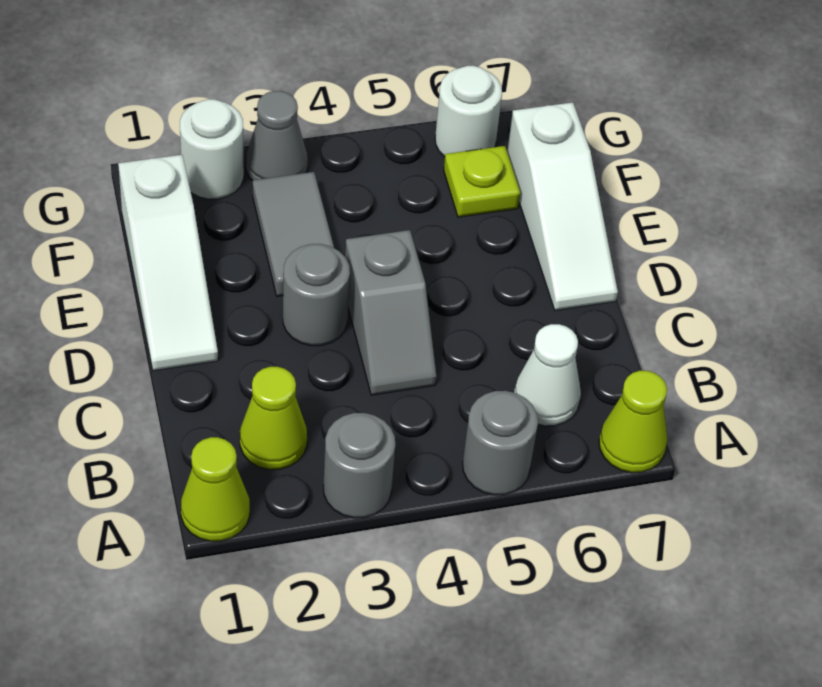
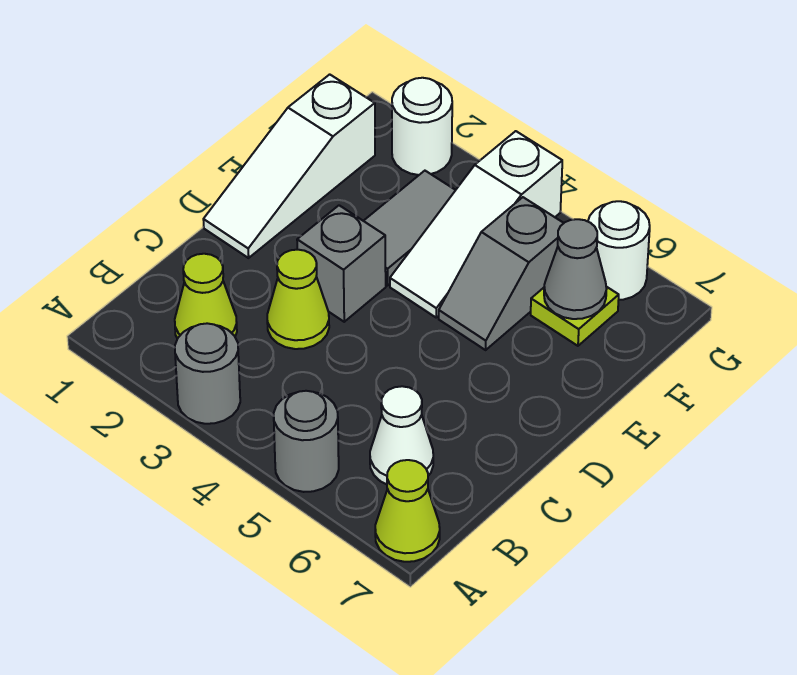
lime 1x1 cone [181,437,250,541] -> lime 1x1 cone moved to [267,250,329,349]
grey 1x2 slope [345,230,436,395] -> grey 1x2 slope moved to [439,197,564,350]
grey 1x1 round brick [283,244,350,346] -> grey 1x1 brick [297,205,386,322]
white 1x3 slope [507,102,618,310] -> white 1x3 slope moved to [390,131,562,317]
grey 1x1 cone [246,91,308,181] -> grey 1x1 cone moved to [544,219,606,319]

